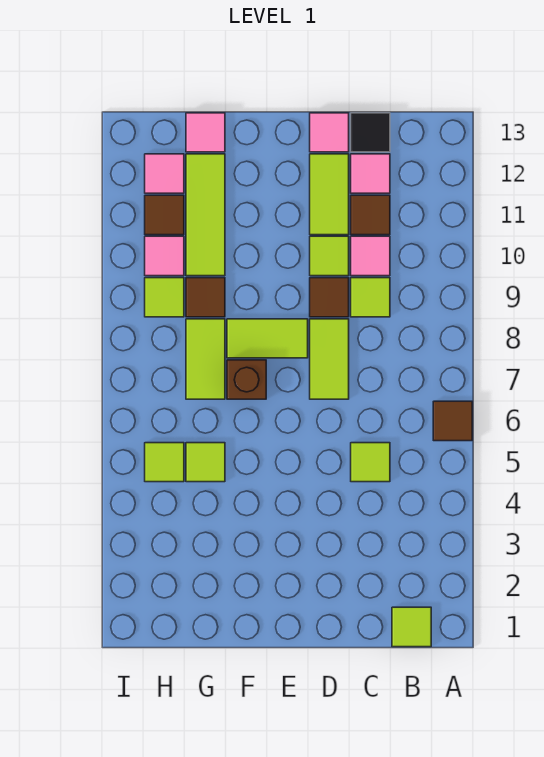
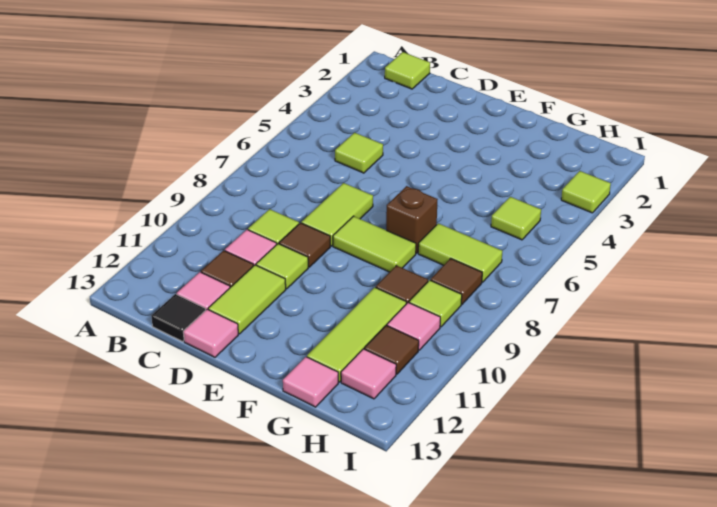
brown 1x1 tile [433,401,472,441] -> brown 1x1 tile moved to [431,258,482,304]
lime 1x1 tile [186,443,225,482] -> lime 1x1 tile moved to [561,171,611,213]
lime 1x2 tile [186,319,225,399] -> lime 1x2 tile turned to [418,223,502,282]

